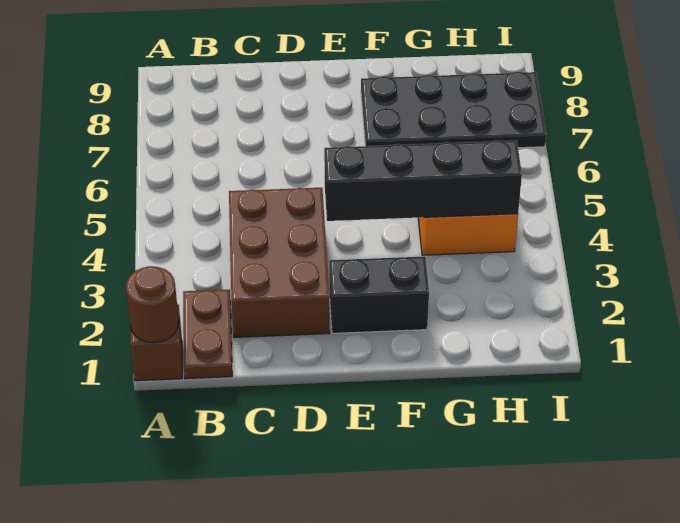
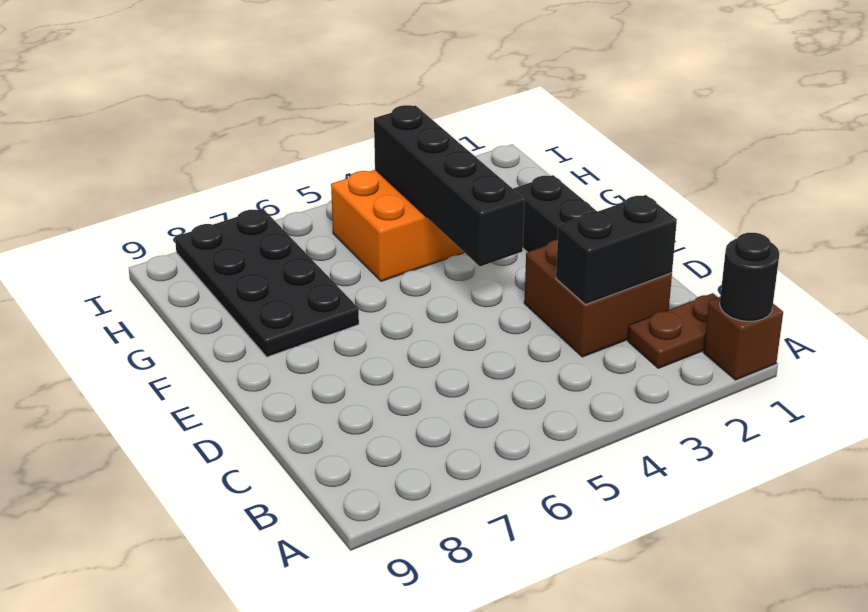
brown 1x1 round brick [126,266,179,343] -> black 1x1 round brick [720,233,780,321]
brown 2x3 brick [229,188,330,337] -> brown 2x2 brick [524,239,672,357]
none -> black 1x2 brick [556,195,677,305]

